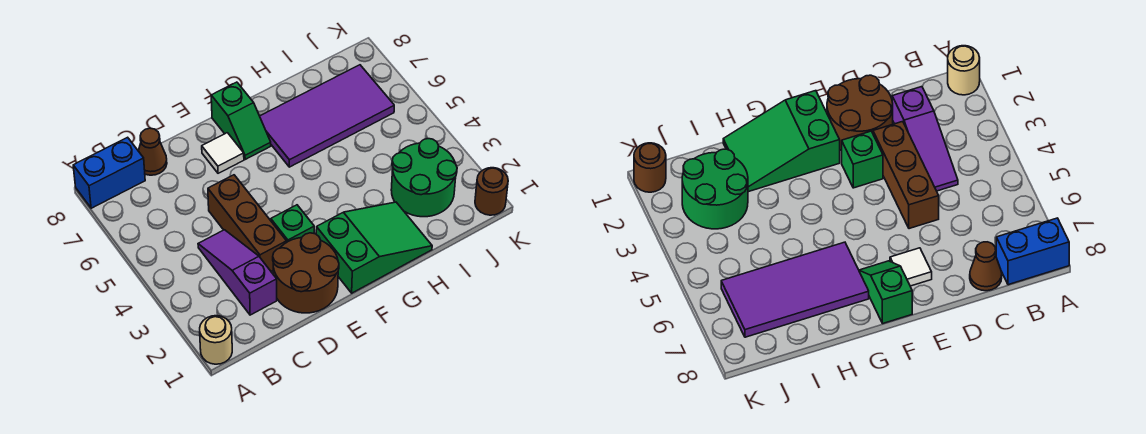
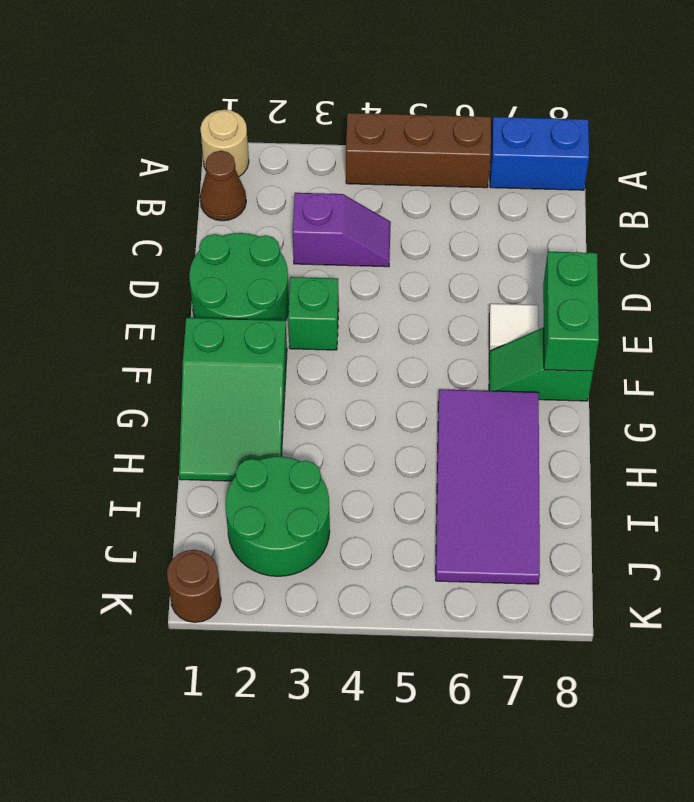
blue 1x2 brick [73,137,145,208] -> blue 1x2 brick turned to [490,117,589,190]
purple 1x3 slope [198,230,277,315] -> purple 1x2 slope [293,193,391,267]
brown 1x1 cone [139,128,167,175] -> brown 1x1 cone moved to [200,151,246,221]
brown 2x2 round brick [273,233,339,313] -> green 2x2 round brick [189,233,289,321]
brown 1x3 brick [208,175,287,271] -> brown 1x3 brick moved to [346,113,491,188]
none -> green 1x2 brick [543,252,599,371]

